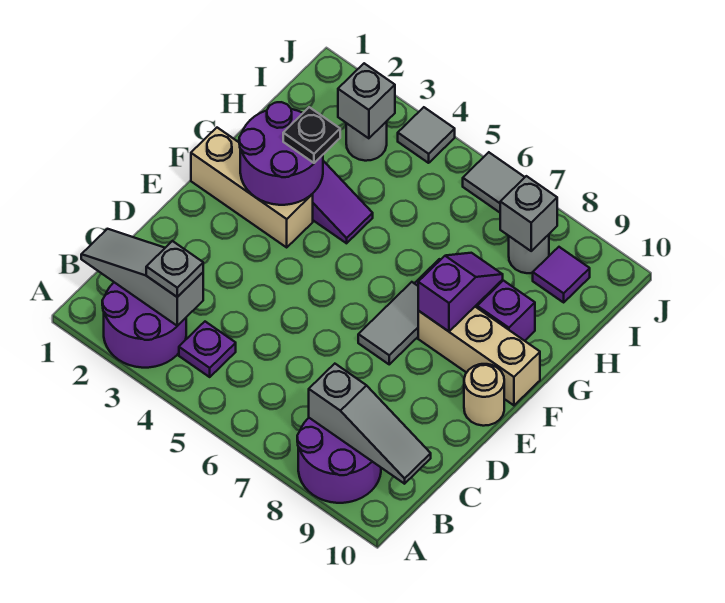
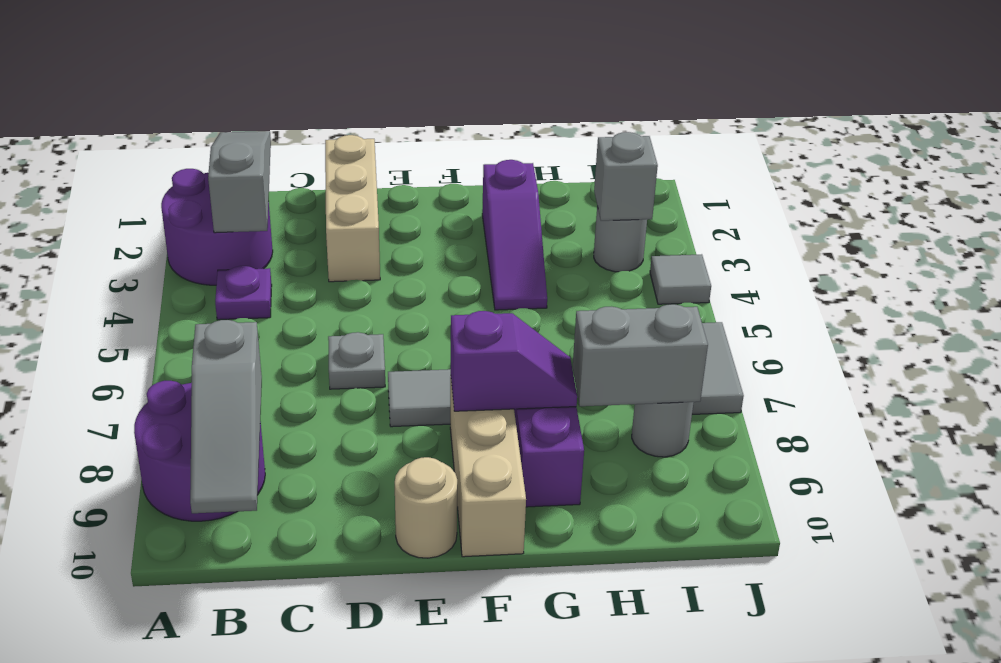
grey 1x1 plate [146,241,203,297] -> grey 1x1 plate moved to [328,332,385,389]
tan 1x3 brick [191,128,313,247] -> tan 1x3 brick moved to [325,135,380,282]
purple 2x2 round brick [239,102,323,205] -> none
black 1x1 plate [283,107,340,163] -> none
grey 1x1 brick [500,176,557,251] -> grey 1x2 brick [573,304,708,406]
purple 1x1 tile [533,247,590,302] -> none

